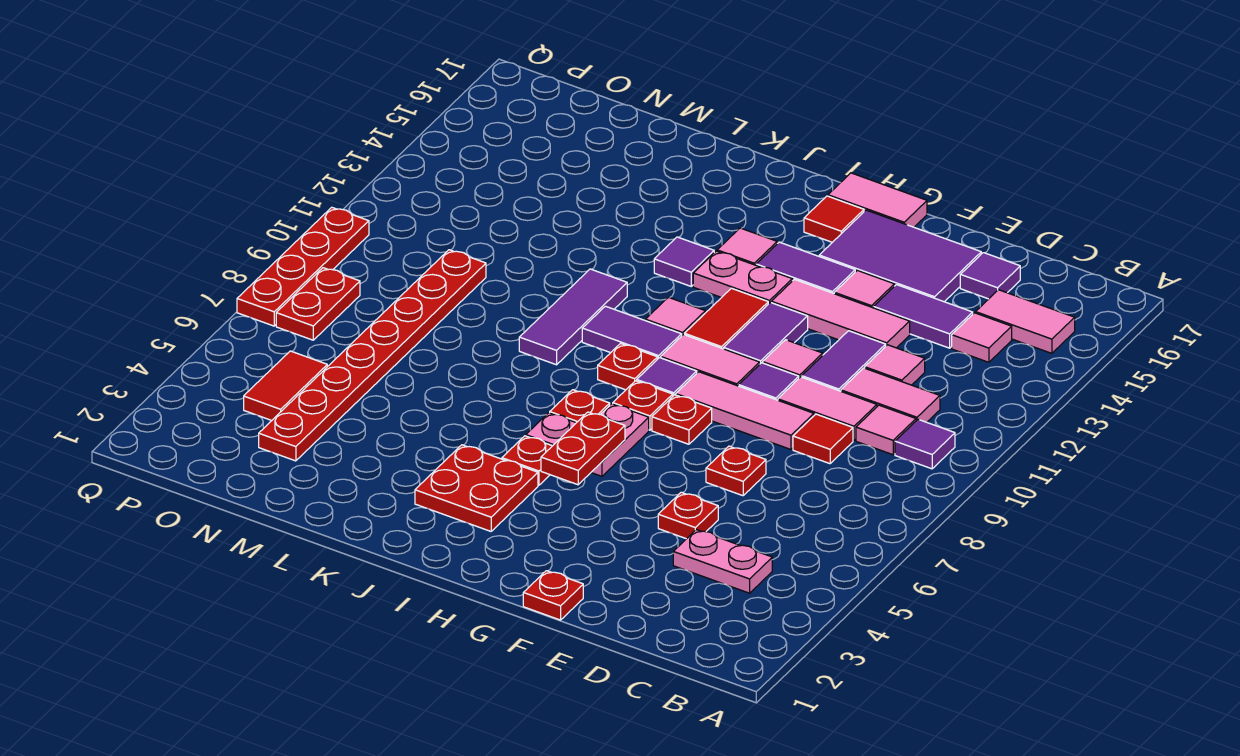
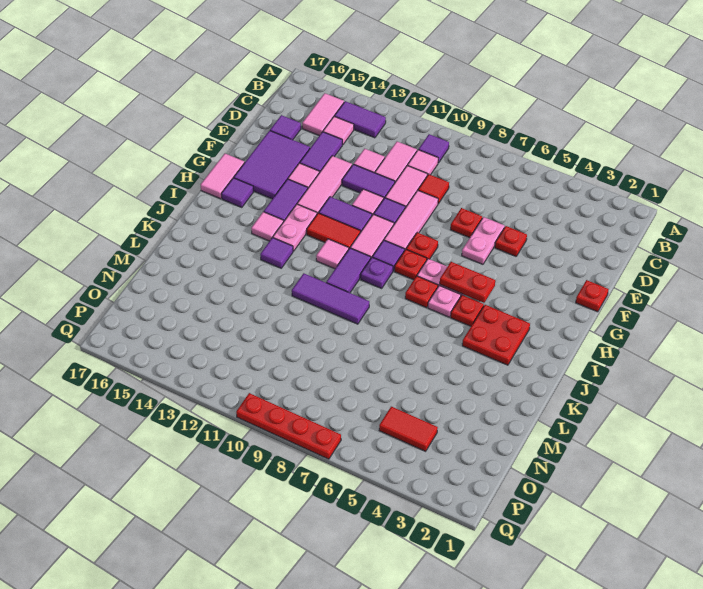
none -> purple 1x2 tile [334,101,386,138]
pink 1x2 plate [673,530,772,593] -> pink 1x2 plate moved to [462,217,505,264]
red 1x1 tile [804,196,864,242] -> purple 1x1 tile [221,178,254,208]
red 1x1 plate [598,344,658,390] -> purple 1x1 plate [361,257,393,288]
red 1x8 plate [259,250,486,461] -> none
red 1x2 plate [276,268,360,340] -> none

